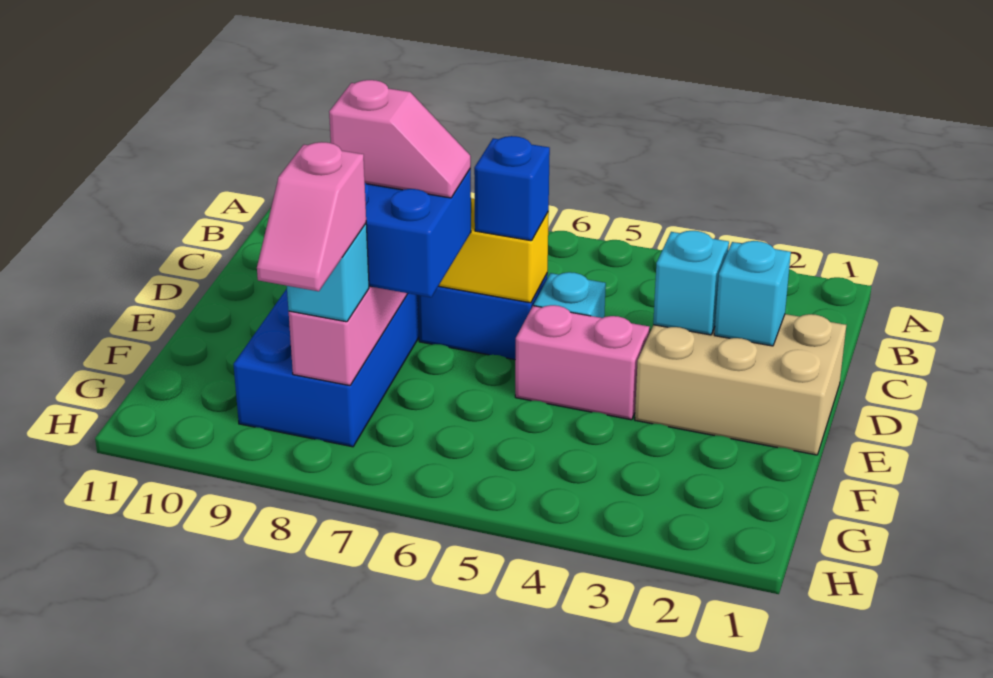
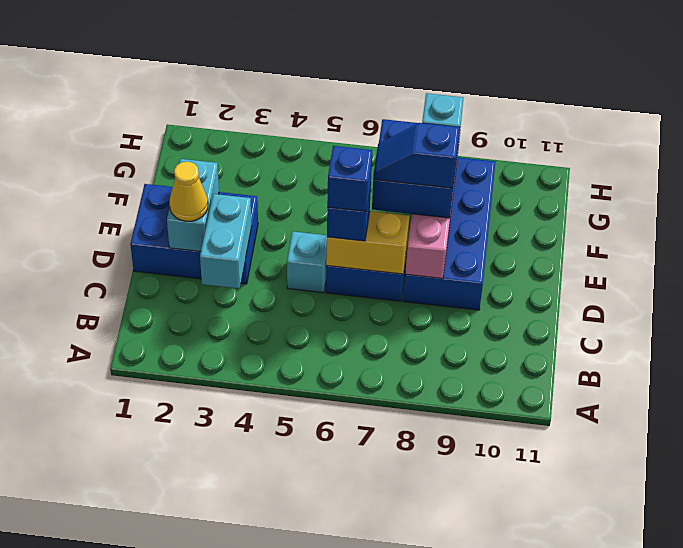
tan 2x3 brick [635,314,846,455] -> blue 2x3 brick [130,184,258,284]
cyan 1x1 brick [714,241,791,346] -> cyan 1x2 brick [167,159,219,251]
none -> yellow 1x1 cone [170,162,208,221]
cyan 1x1 brick [653,231,729,335] -> cyan 1x2 brick [200,194,252,288]
none -> blue 1x1 brick [327,146,372,211]
pink 1x2 brick [515,305,650,420] -> none
pink 1x2 slope [329,80,471,198] -> blue 1x2 slope [373,123,459,188]
pink 1x2 slope [257,142,366,291] -> none

